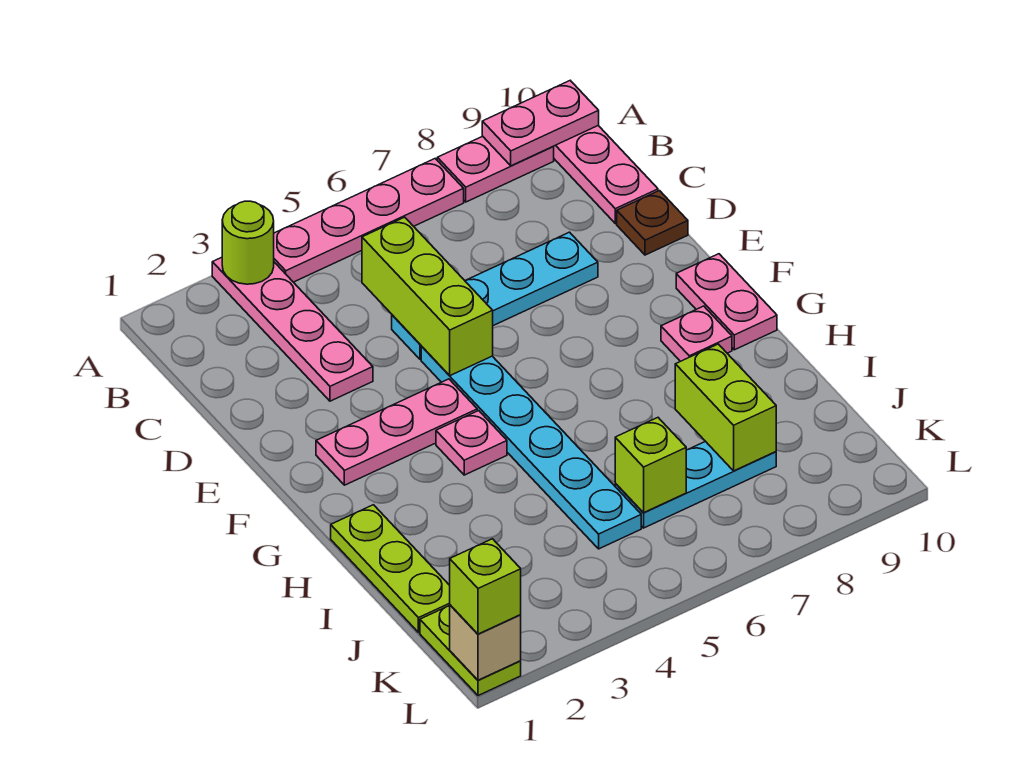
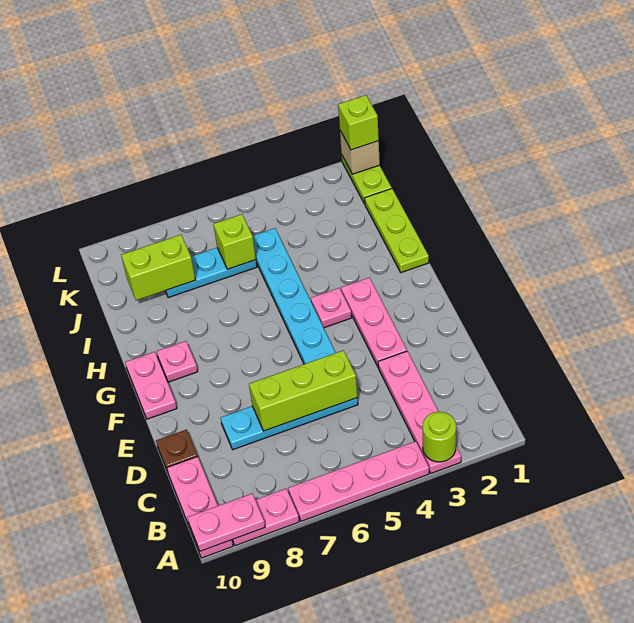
lime 1x3 brick [362,217,493,376] -> lime 1x3 brick turned to [249,350,357,431]
pink 1x3 plate [316,379,477,485] -> pink 1x3 plate turned to [341,277,407,366]
lime 1x2 brick [675,344,776,471] -> lime 1x2 brick turned to [121,235,195,300]

